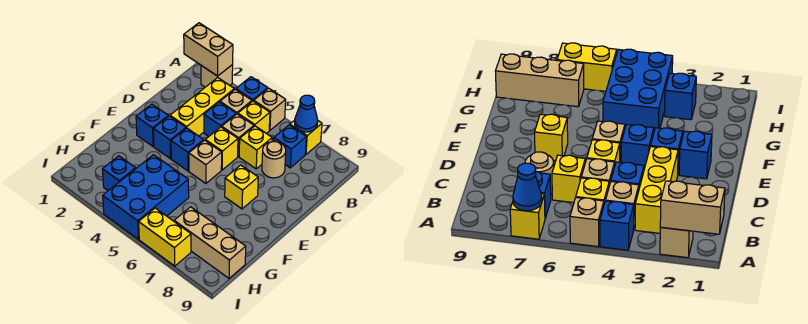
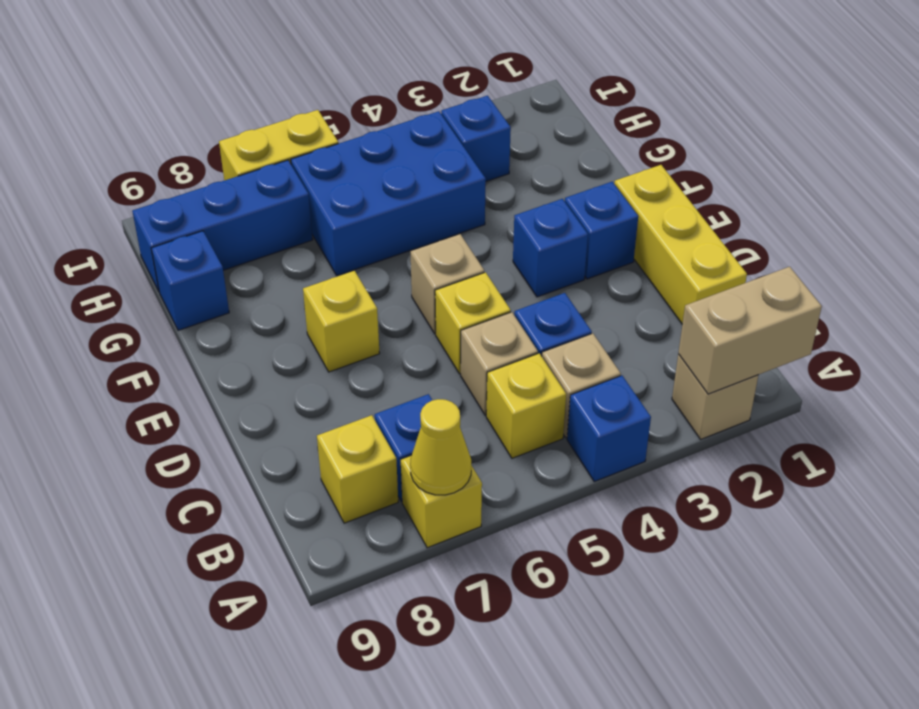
tan 1x1 brick [254,88,286,130] -> none
blue 1x1 cone [295,95,318,132] -> yellow 1x1 cone [410,399,471,495]
yellow 1x3 brick [170,78,234,136] -> yellow 1x3 brick moved to [614,165,747,324]
yellow 1x1 brick [239,126,272,169] -> yellow 1x1 brick moved to [317,415,398,523]
tan 1x1 round brick [262,142,286,178] -> none
blue 1x1 brick [171,128,204,171] -> blue 1x1 brick moved to [151,231,229,330]
blue 2x3 brick [103,155,189,239] -> blue 2x3 brick turned to [291,111,486,276]
tan 1x3 brick [174,207,246,278] -> blue 1x3 brick [132,160,313,291]

